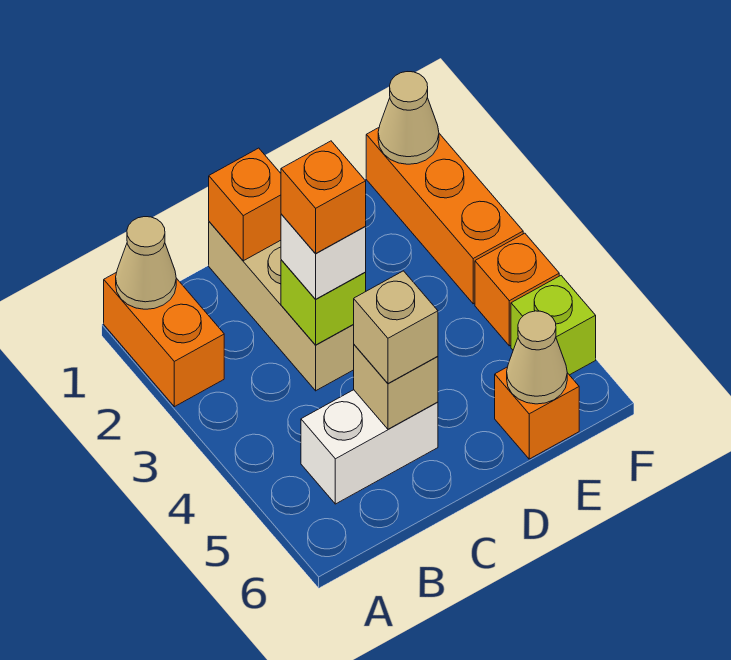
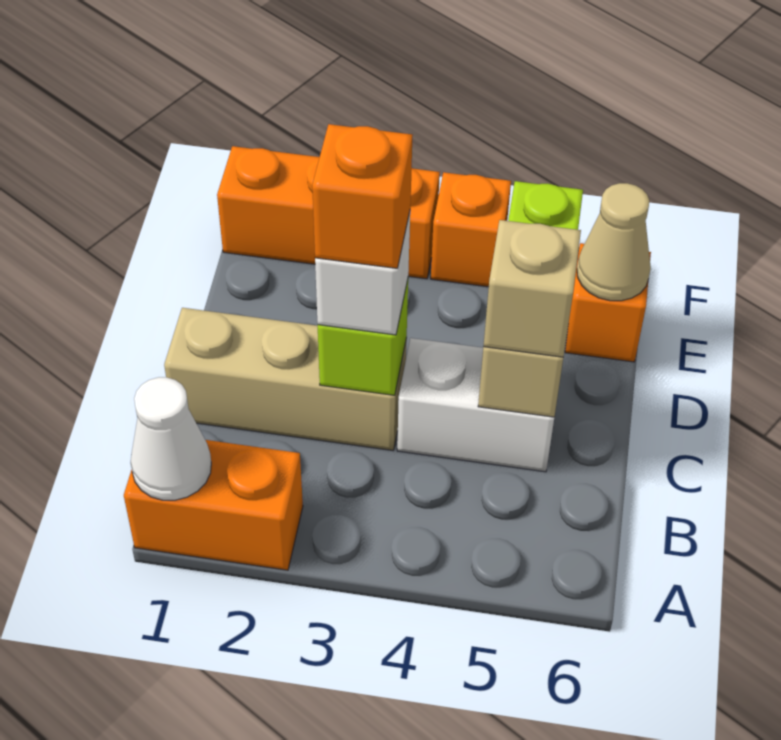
tan 1x1 cone [116,217,176,309] -> white 1x1 cone [131,377,211,500]
white 1x2 brick [301,390,438,504] -> white 1x2 brick turned to [397,338,554,472]
orange 1x1 brick [209,148,281,261] -> none
tan 1x1 cone [378,72,439,164] -> none

